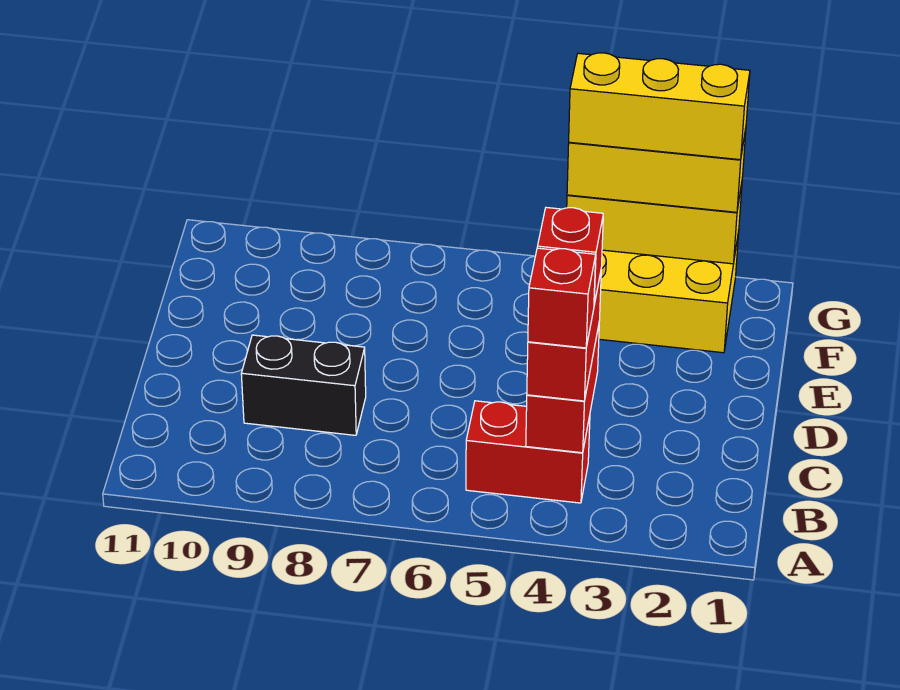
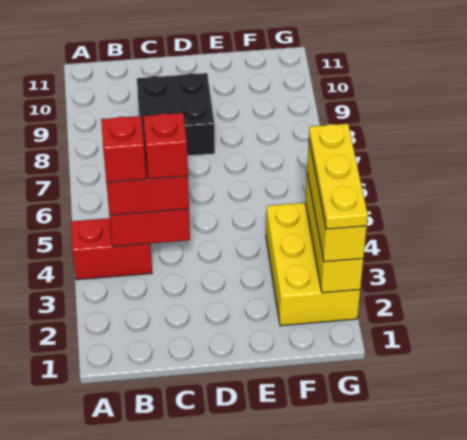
red 1x2 brick [466,401,590,503] -> red 1x2 brick turned to [71,218,152,280]
black 1x2 brick [241,335,366,435] -> black 2x2 brick [137,73,215,156]
yellow 1x3 brick [569,53,750,160] -> yellow 1x3 plate [309,124,368,229]

